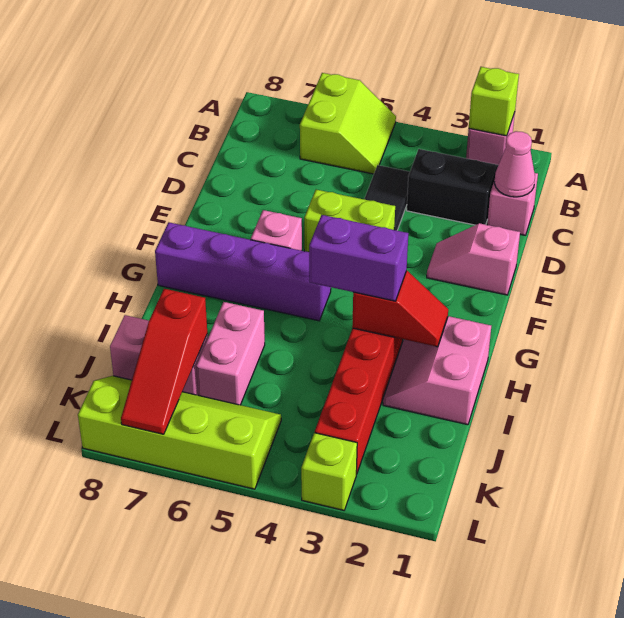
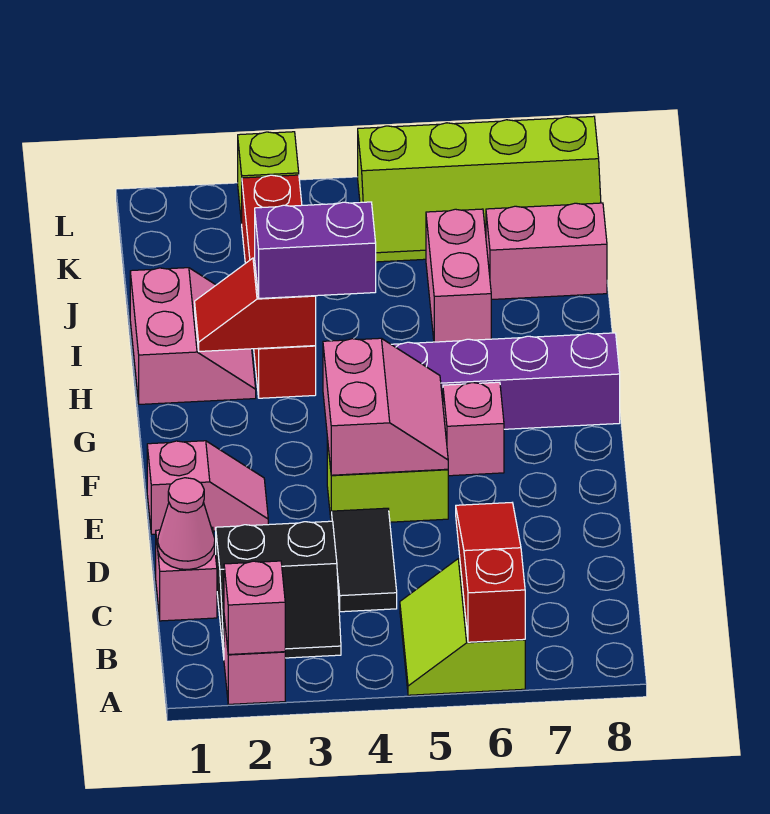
lime 1x1 brick [469,67,519,136] -> pink 1x1 brick [224,561,285,654]
none -> pink 2x2 slope [323,338,448,475]
red 1x3 slope [121,289,207,434] -> red 1x3 slope moved to [456,503,525,642]

